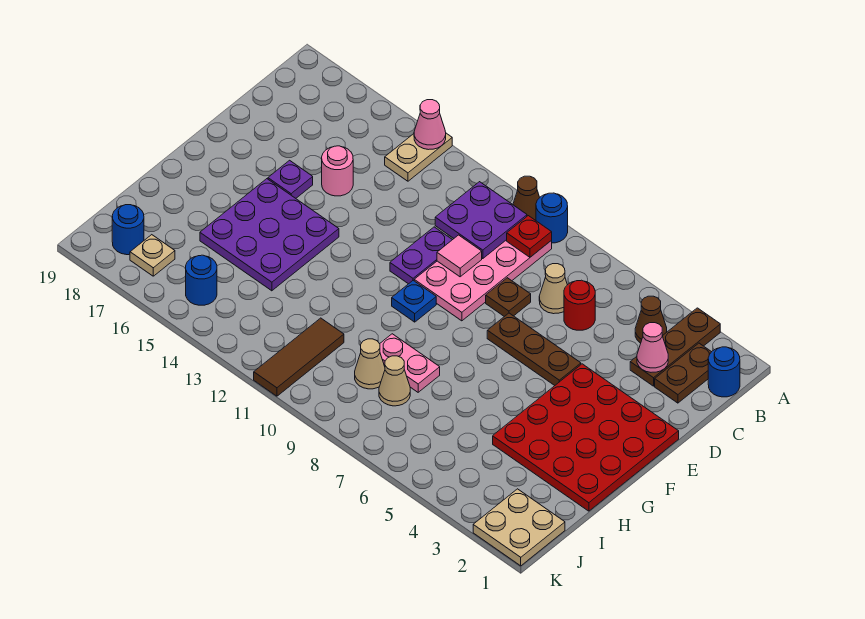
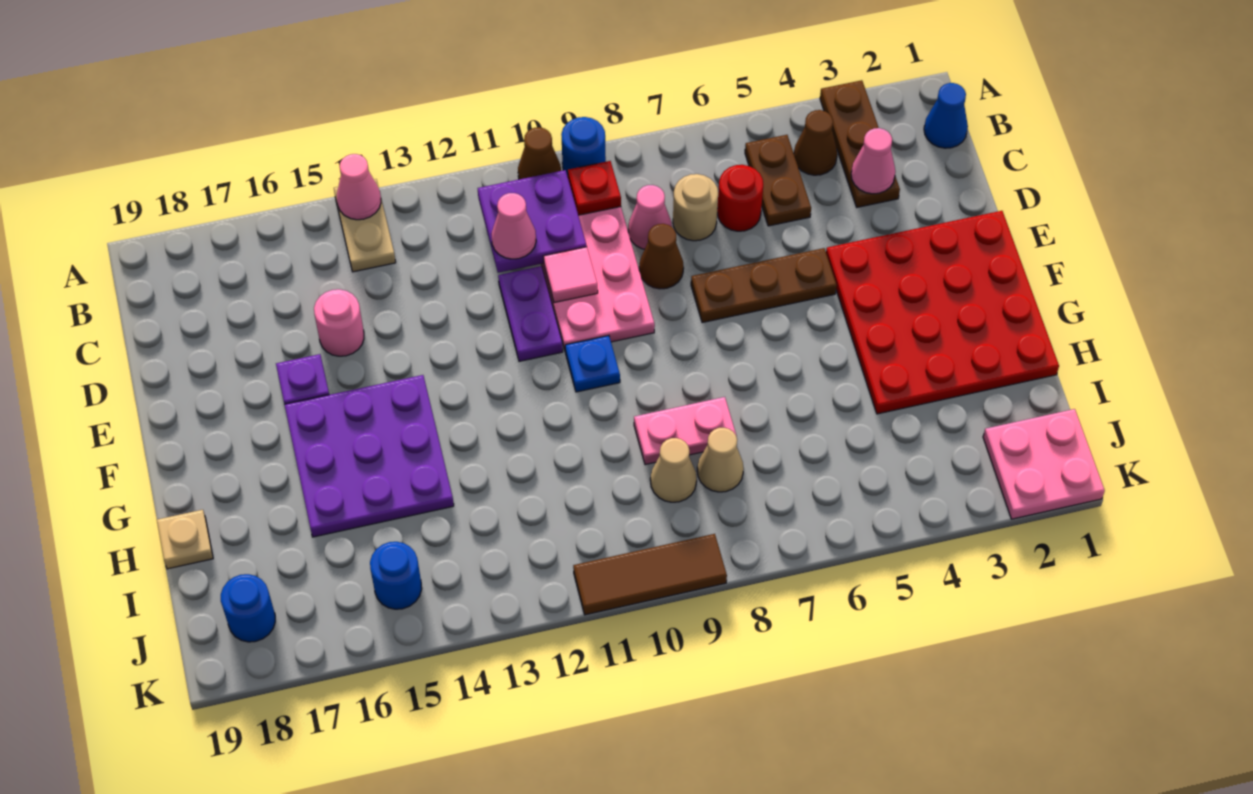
blue 1x1 round brick [708,347,740,397] -> blue 1x1 cone [924,83,968,148]
brown 1x2 plate [655,343,711,403] -> brown 1x2 plate moved to [745,135,811,226]
tan 1x1 cone [539,264,567,314] -> tan 1x1 round brick [673,174,718,241]
none -> pink 1x1 cone [628,185,672,249]
none -> pink 1x1 cone [491,193,536,259]
brown 1x1 plate [486,278,531,317] -> brown 1x1 cone [639,224,684,289]
brown 1x3 tile [254,318,344,396] -> brown 1x3 tile turned to [573,534,727,615]
tan 2x2 plate [473,489,565,566] -> pink 2x2 plate [983,409,1105,519]
tan 1x1 plate [130,235,175,276] -> tan 1x1 plate moved to [157,510,213,569]

